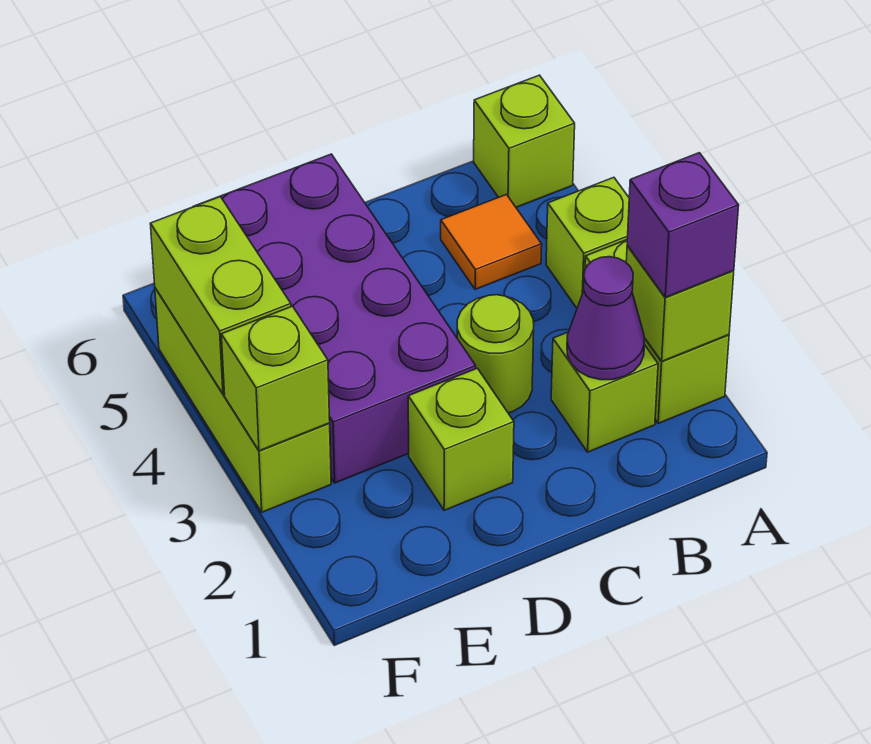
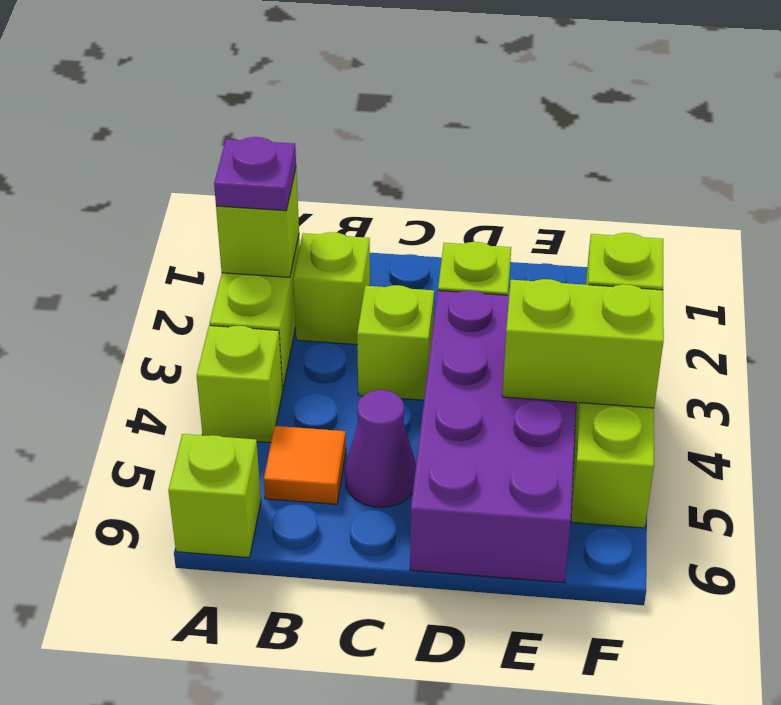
purple 1x1 brick [627,153,739,297] -> purple 1x1 plate [214,137,296,211]
purple 1x1 cone [567,257,645,380] -> purple 1x1 cone moved to [345,390,416,507]
lime 1x1 round brick [457,295,534,413] -> lime 1x1 brick [357,285,434,400]
lime 1x2 brick [150,197,291,394] -> lime 1x2 brick turned to [502,279,664,408]

